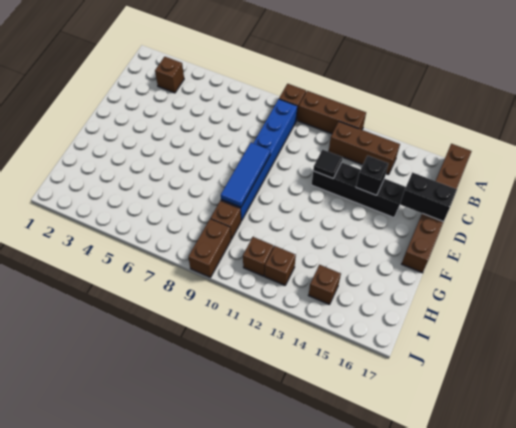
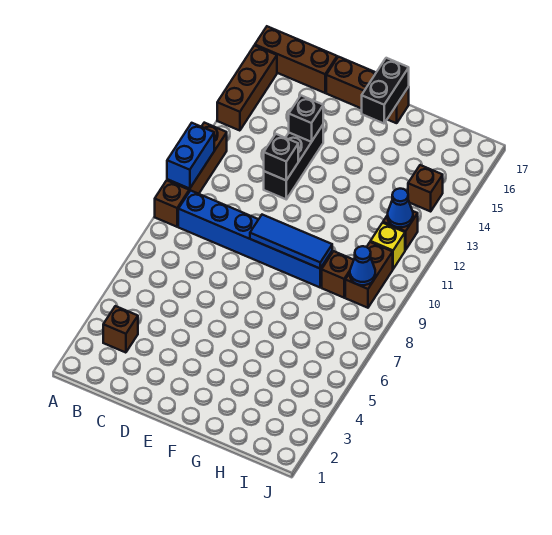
none -> blue 1x2 brick [167,123,214,189]
brown 1x3 brick [329,122,400,175] -> brown 1x3 brick moved to [217,45,277,131]
black 1x4 brick [312,162,406,217] -> black 1x3 brick [264,125,323,199]
black 1x1 tile [313,150,342,178] -> black 1x1 brick [264,134,298,180]
black 1x2 brick [400,173,457,222] -> black 1x2 brick moved to [362,58,409,123]
brown 1x2 brick [188,219,231,277] -> brown 1x2 brick turned to [345,242,393,308]
none -> blue 1x1 cone [350,246,375,285]
brown 1x1 brick [243,237,274,276] -> yellow 1x1 brick [370,223,405,269]
none -> blue 1x1 cone [388,189,413,227]

